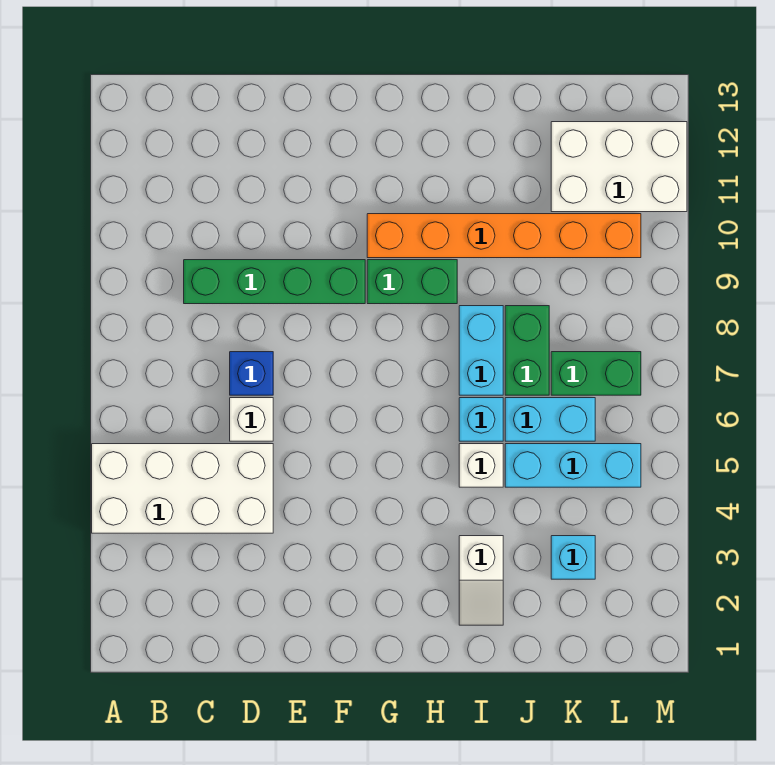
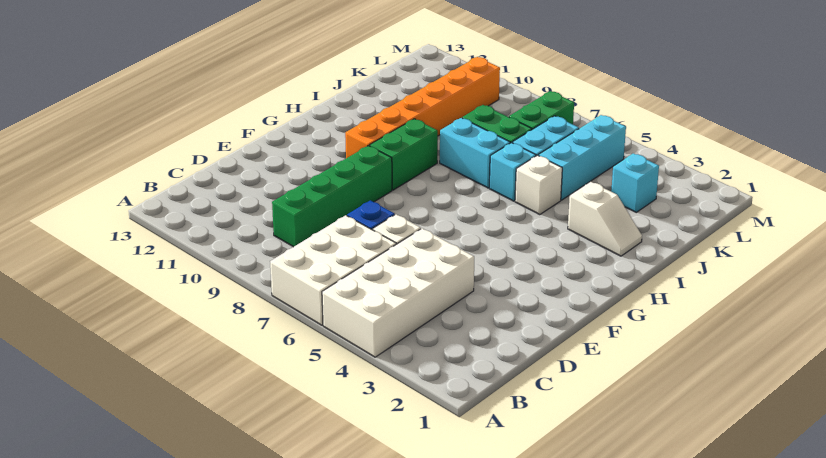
white 2x3 brick [551,122,687,212] -> white 2x3 brick moved to [270,215,396,325]

